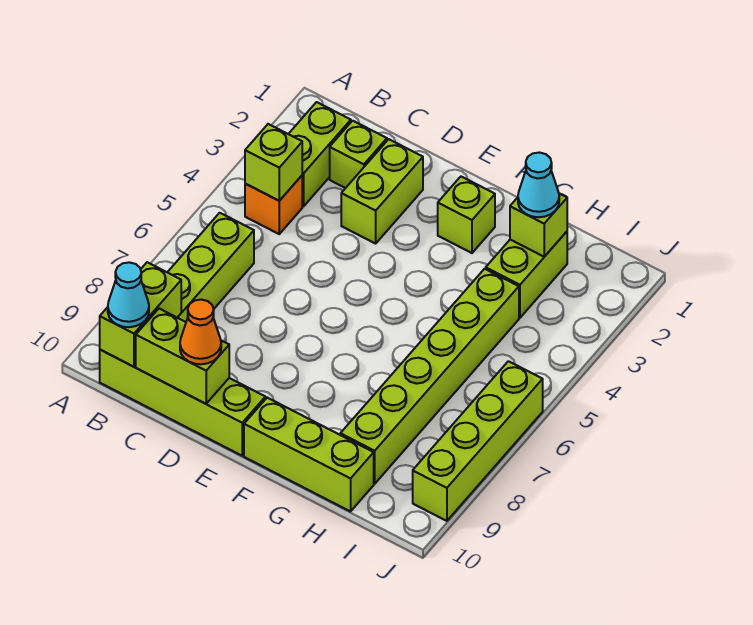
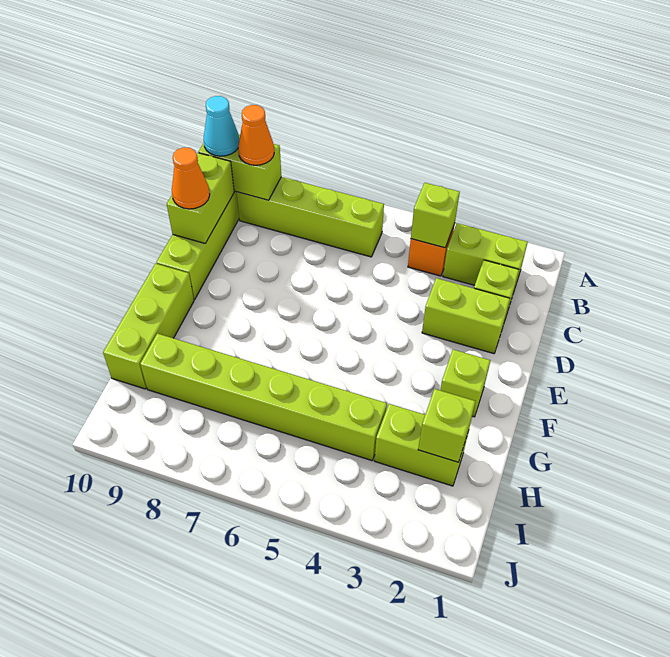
none -> orange 1x1 cone [238,105,274,165]
cyan 1x1 cone [518,153,559,217] -> none
lime 1x4 brick [413,361,543,521] -> none

